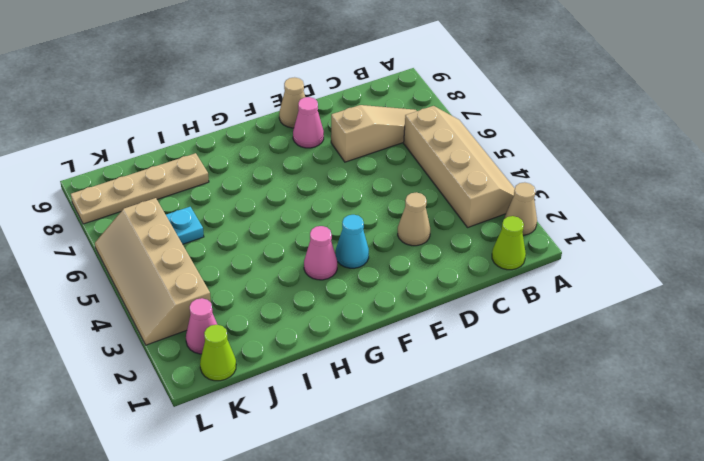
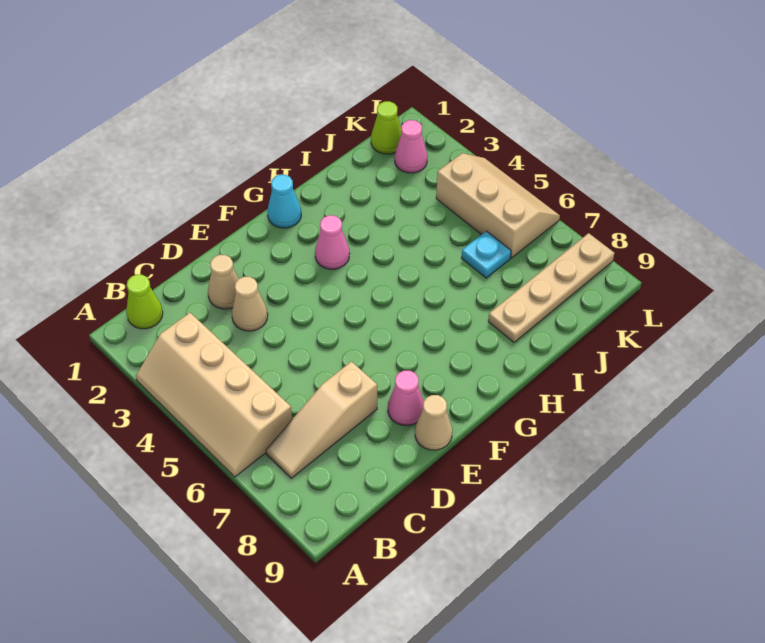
tan 1x1 cone [504,182,537,235] -> tan 1x1 cone moved to [208,255,239,309]
cyan 1x1 cone [336,215,369,268] -> cyan 1x1 cone moved to [267,175,301,228]
tan 2x4 slope [95,198,211,345] -> tan 2x3 slope [436,153,560,258]

